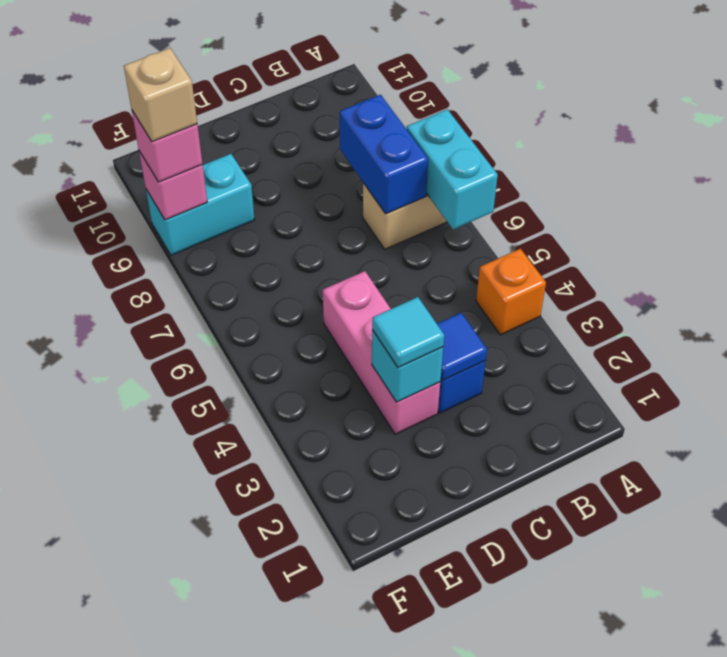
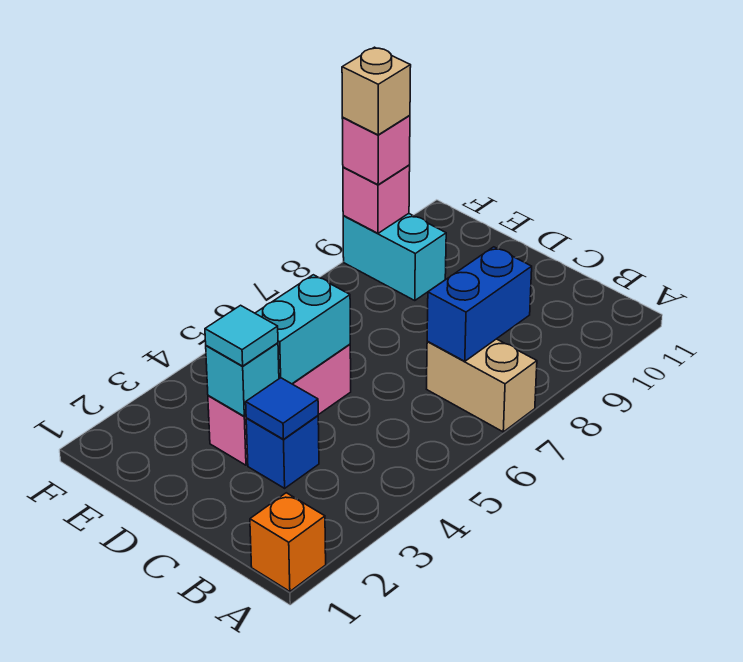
orange 1x1 brick [476,249,546,335] -> orange 1x1 brick moved to [250,493,326,591]
cyan 1x2 brick [407,109,498,229] -> cyan 1x2 brick moved to [255,275,350,384]

